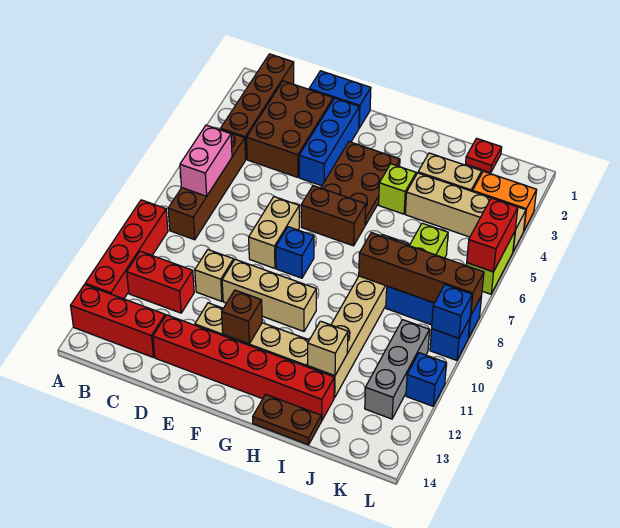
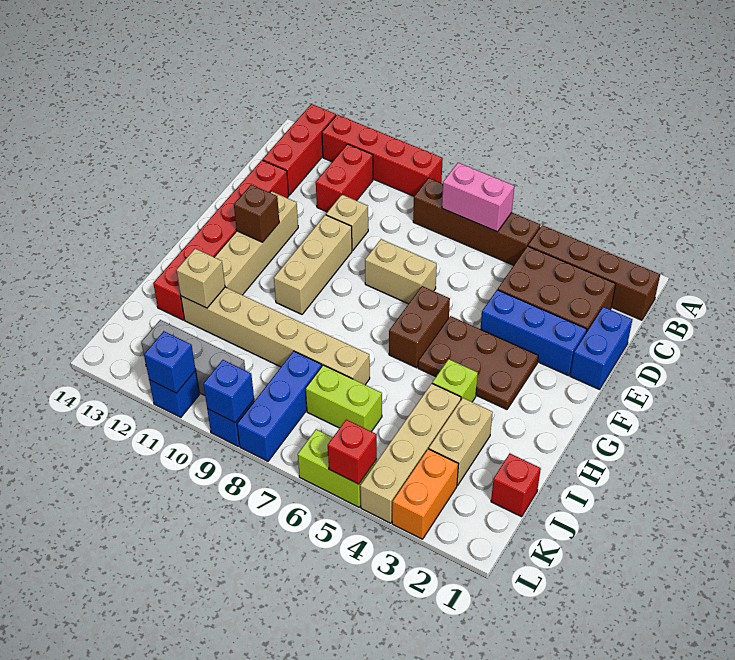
blue 1x1 brick [276,227,314,278] -> blue 1x1 brick moved to [144,331,196,393]
brown 1x2 plate [253,394,321,445] -> none
brown 1x4 brick [359,233,484,315] -> none
red 1x1 plate [466,138,502,173] -> red 1x1 brick [491,453,541,517]
red 1x2 brick [467,198,518,272] -> red 1x1 brick [328,420,377,484]

